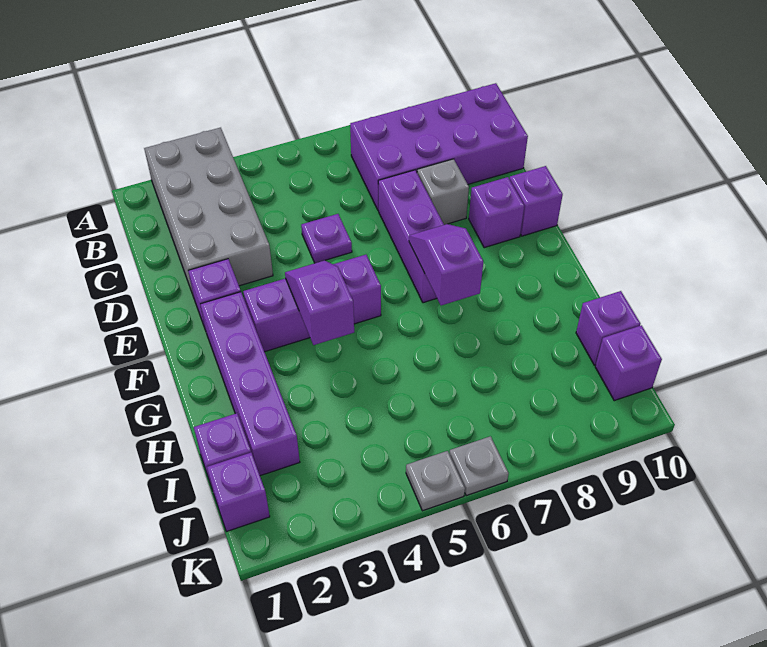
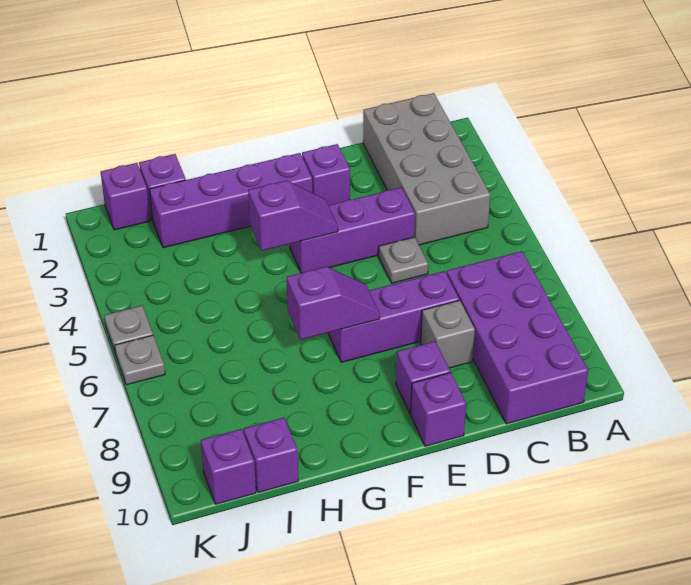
grey 2x4 brick [144,128,273,297] -> grey 2x4 brick turned to [363,93,490,245]
purple 1x1 plate [301,214,352,263] -> grey 1x1 plate [379,237,428,283]
purple 1x3 brick [243,255,381,352] -> purple 1x3 brick turned to [290,187,415,273]

